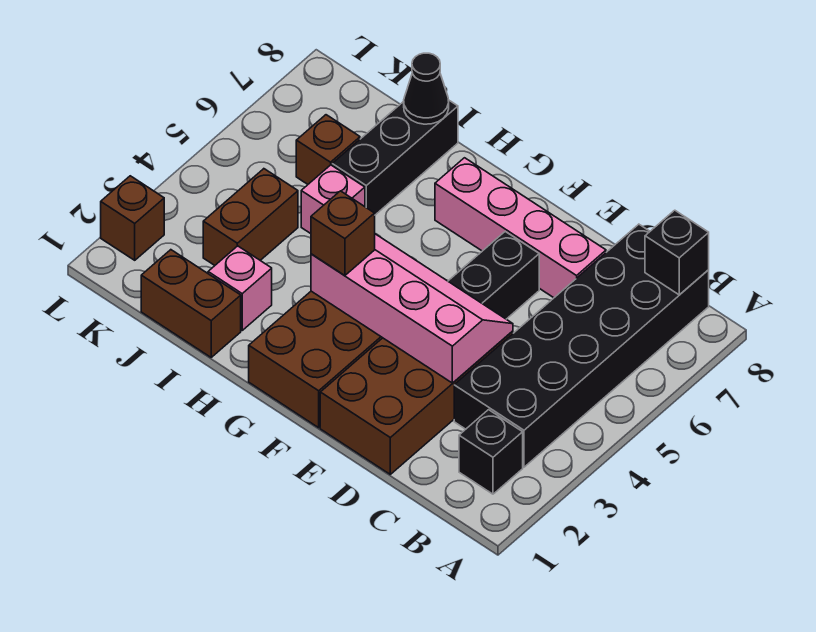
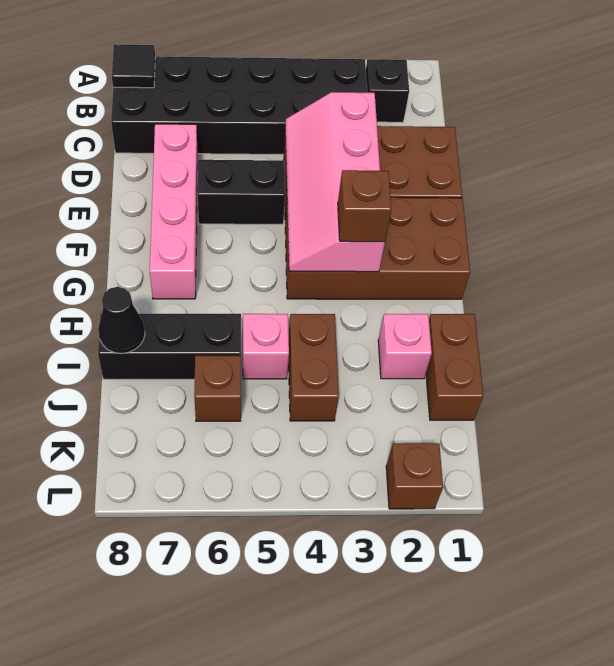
black 1x1 brick [645,210,709,295] -> black 1x1 tile [112,44,155,88]
brown 1x2 brick [203,169,298,265] -> brown 1x2 brick turned to [289,314,339,421]

